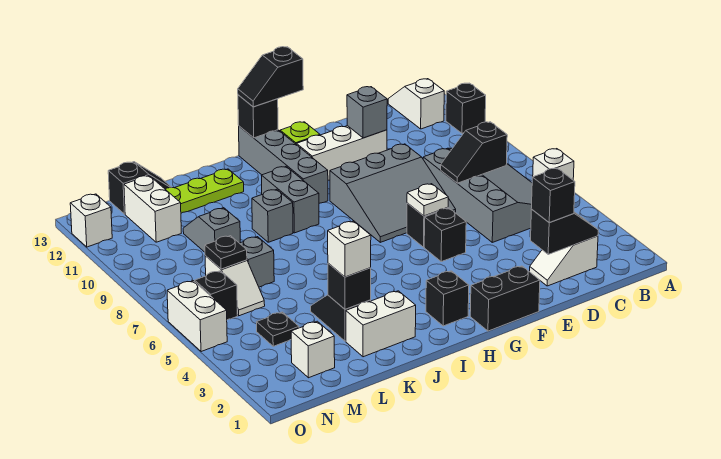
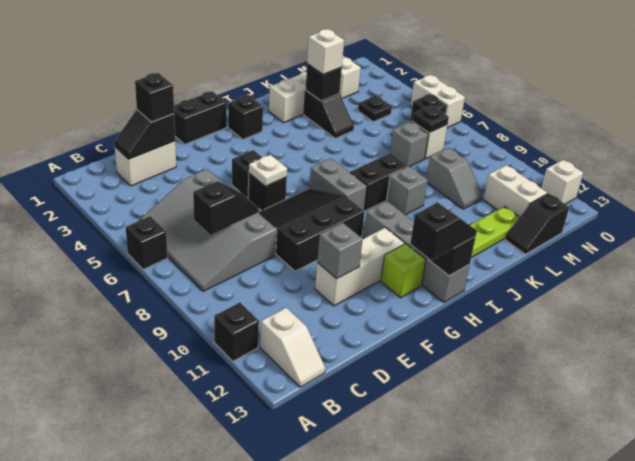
white 1x1 brick [533,149,574,180] -> black 1x1 brick [126,216,168,270]
white 1x2 slope [530,236,598,286] -> white 1x2 brick [115,141,176,186]
grey 3x3 slope [330,144,456,242] -> black 3x3 slope [258,189,365,271]
none -> black 1x2 brick [350,153,408,211]
grey 1x2 brick [261,167,319,233] -> grey 1x2 brick moved to [309,158,367,210]

